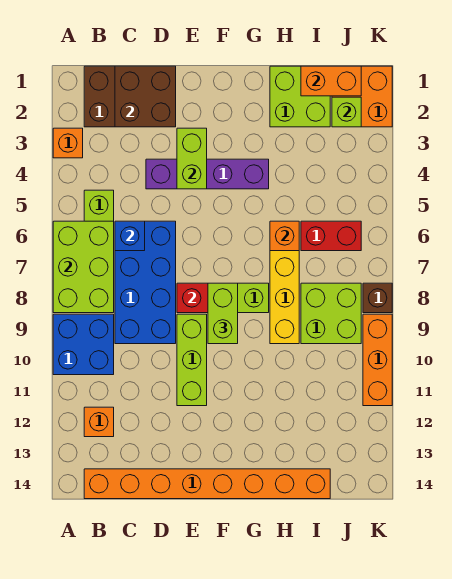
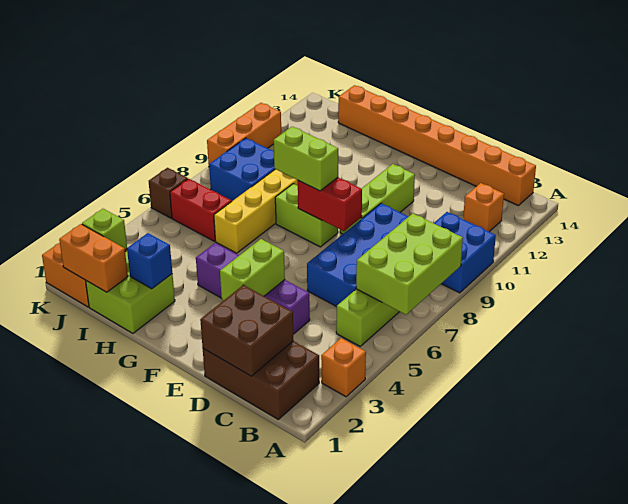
blue 1x1 brick [115,221,145,251] -> blue 1x1 brick moved to [127,233,172,289]
lime 1x2 brick [208,283,238,344] -> lime 1x2 brick turned to [274,127,338,191]
orange 1x1 brick [270,221,299,251] -> none
lime 2x2 brick [301,283,361,344] -> blue 2x2 brick [209,138,275,201]
brown 1x1 brick [363,283,392,313] -> brown 1x1 brick moved to [149,168,188,218]

